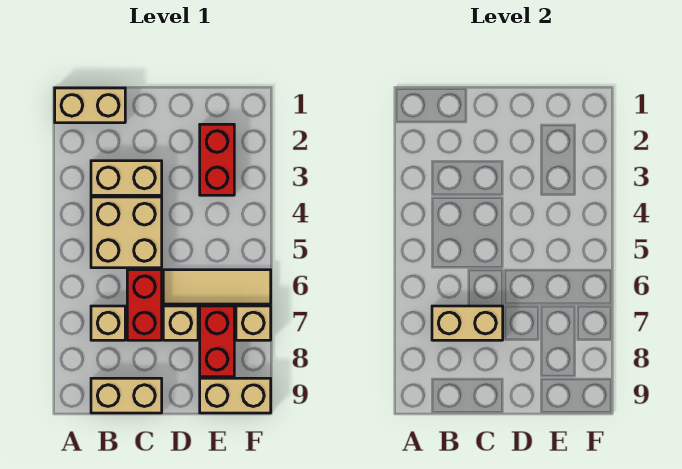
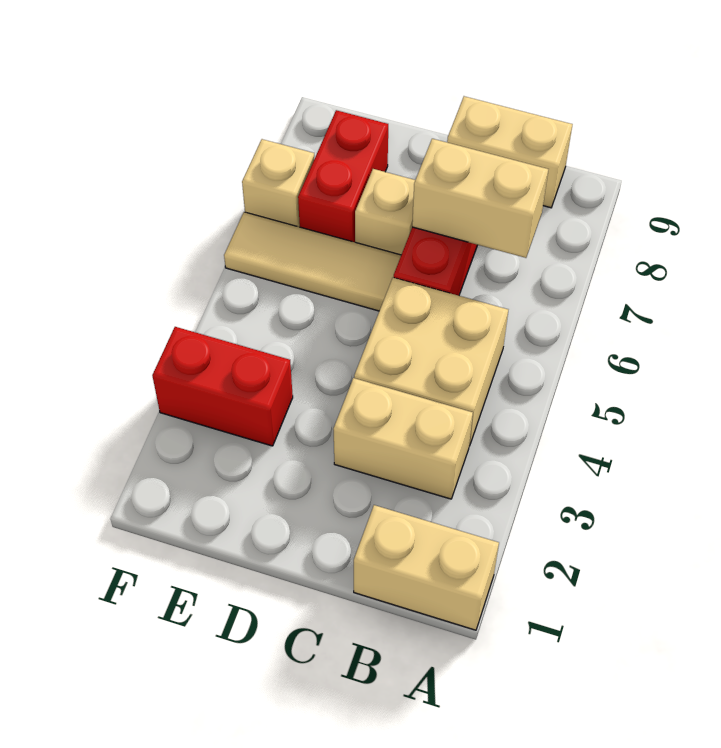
tan 1x1 brick [91,306,125,340] -> none
red 1x2 brick [200,124,234,195] -> red 1x2 brick turned to [152,327,293,446]
tan 1x2 brick [200,378,271,413] -> none

